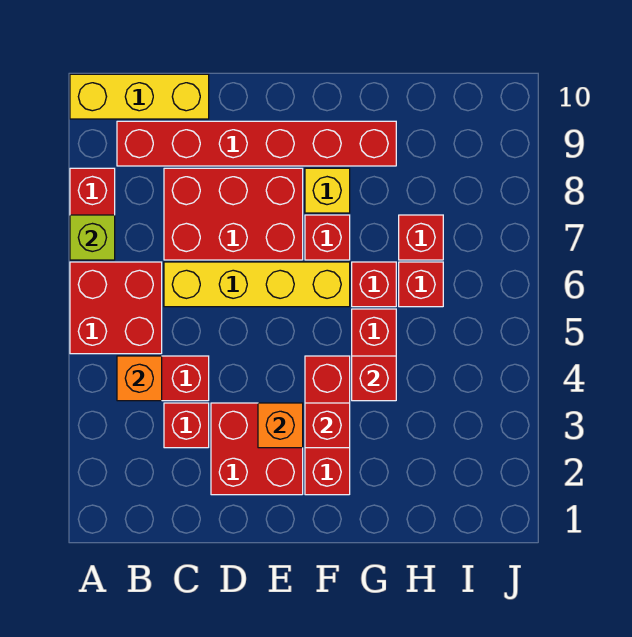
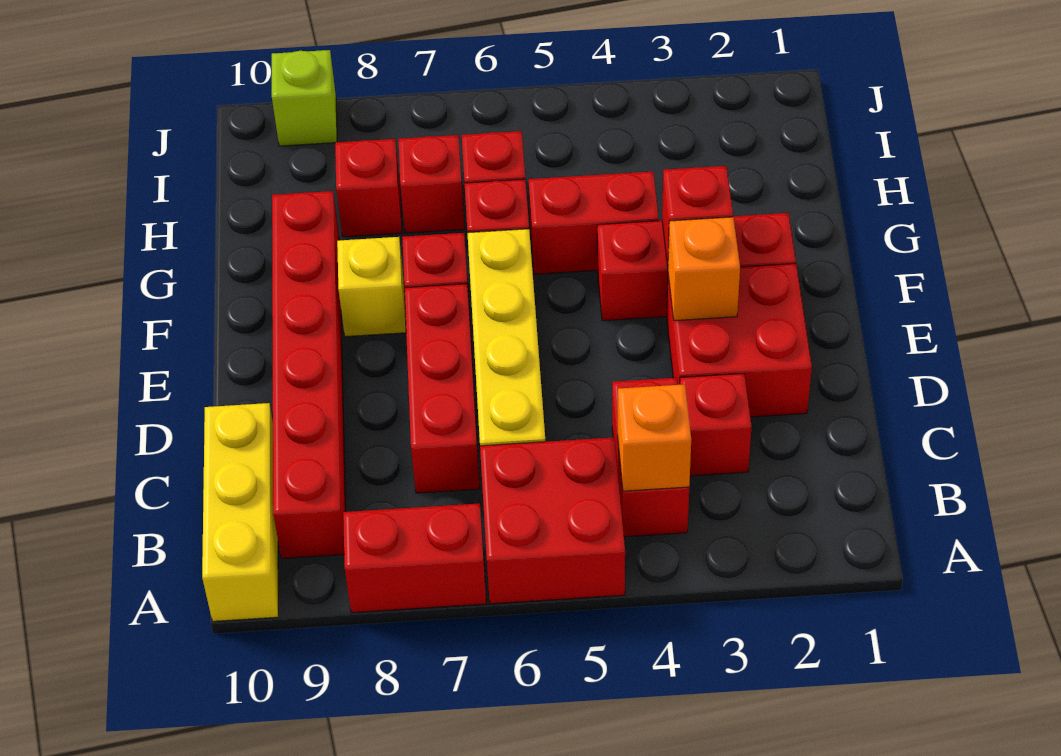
lime 1x1 brick [70,215,115,260] -> lime 1x1 brick moved to [272,50,337,146]
red 2x3 brick [164,168,303,260] -> red 1x3 brick [405,284,480,493]
red 1x1 brick [352,356,396,401] -> red 1x1 brick moved to [335,139,402,237]

